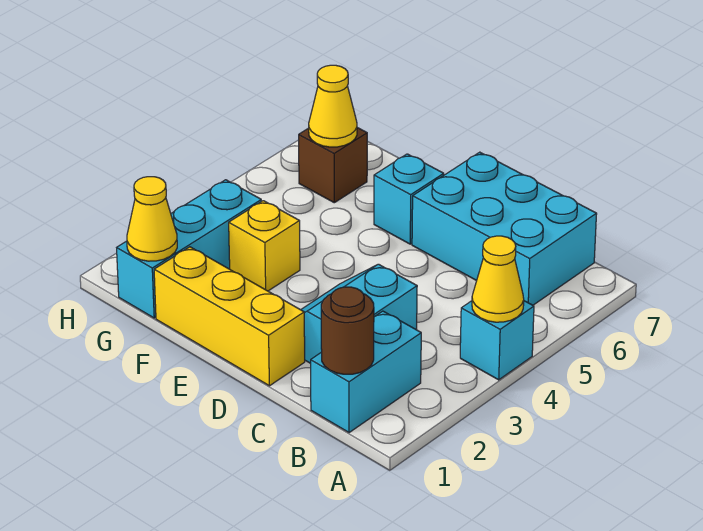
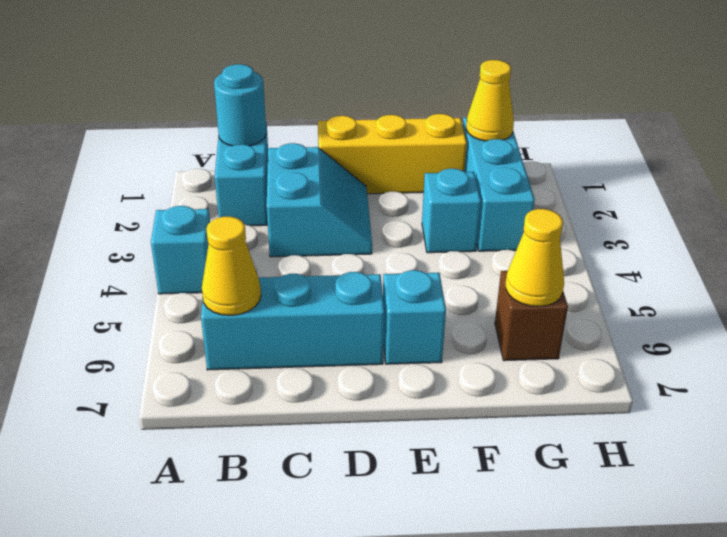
yellow 1x1 cone [472,236,524,322] -> yellow 1x1 cone moved to [202,217,261,315]
brown 1x1 round brick [321,287,374,374] -> cyan 1x1 round brick [214,64,266,146]
cyan 2x3 brick [412,152,597,305] -> cyan 1x3 brick [201,272,385,370]
yellow 1x1 brick [229,201,300,291] -> cyan 1x1 brick [422,169,481,253]

